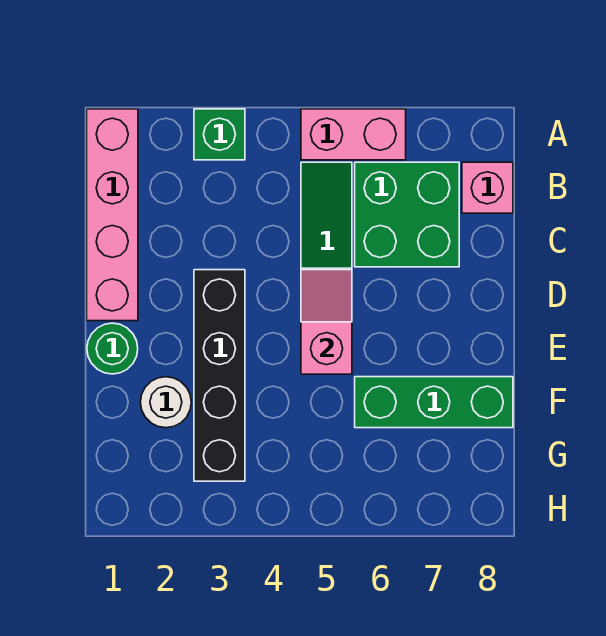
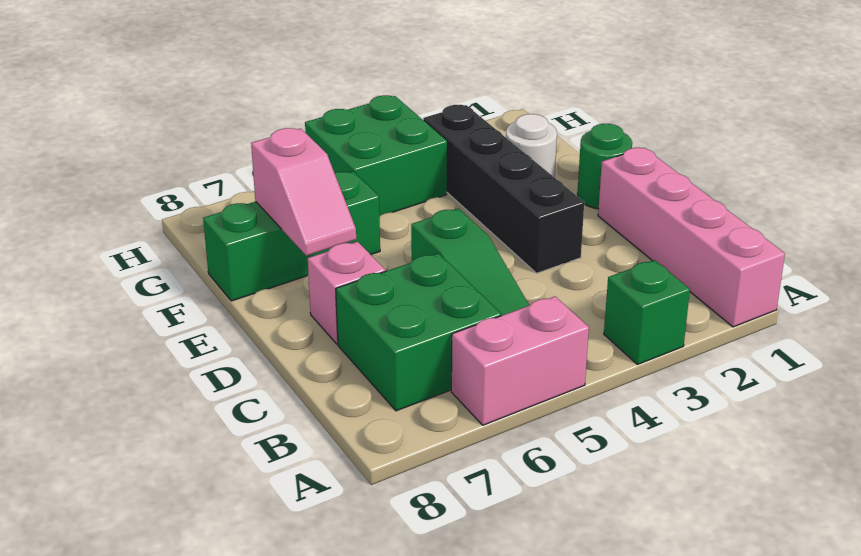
pink 1x1 brick [462,162,513,213] -> pink 1x1 brick moved to [308,242,385,344]
pink 1x2 slope [301,270,352,374] -> pink 1x2 slope moved to [251,128,356,256]
none -> green 2x2 brick [305,95,447,215]

